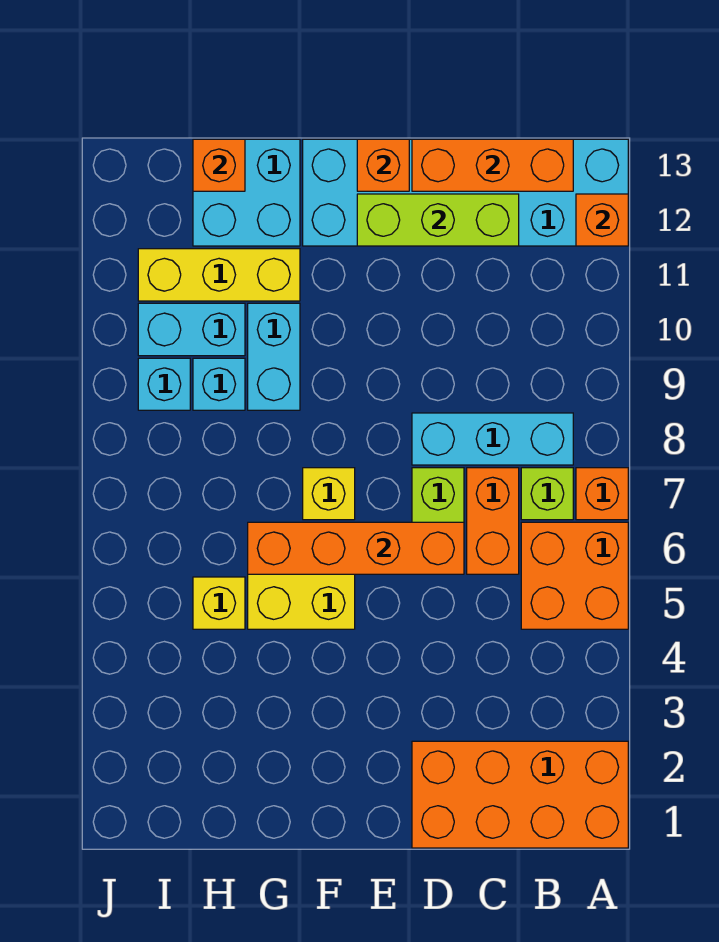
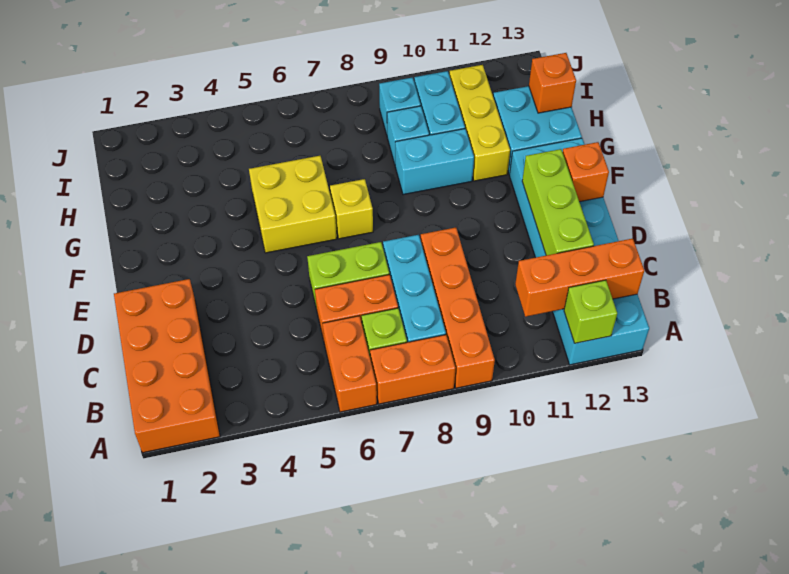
orange 2x2 brick [521,522,628,629] -> orange 1x2 brick [323,316,377,412]
orange 1x1 brick [576,468,628,520] -> orange 1x2 brick [370,335,455,404]
orange 1x1 brick [576,194,628,246] -> lime 1x1 brick [564,280,617,343]
orange 1x3 brick [412,139,573,191] -> orange 1x3 brick turned to [515,239,644,317]
orange 1x4 brick [248,522,464,574] -> orange 1x4 brick moved to [421,228,495,388]
yellow 1x1 brick [193,577,245,629] -> none

